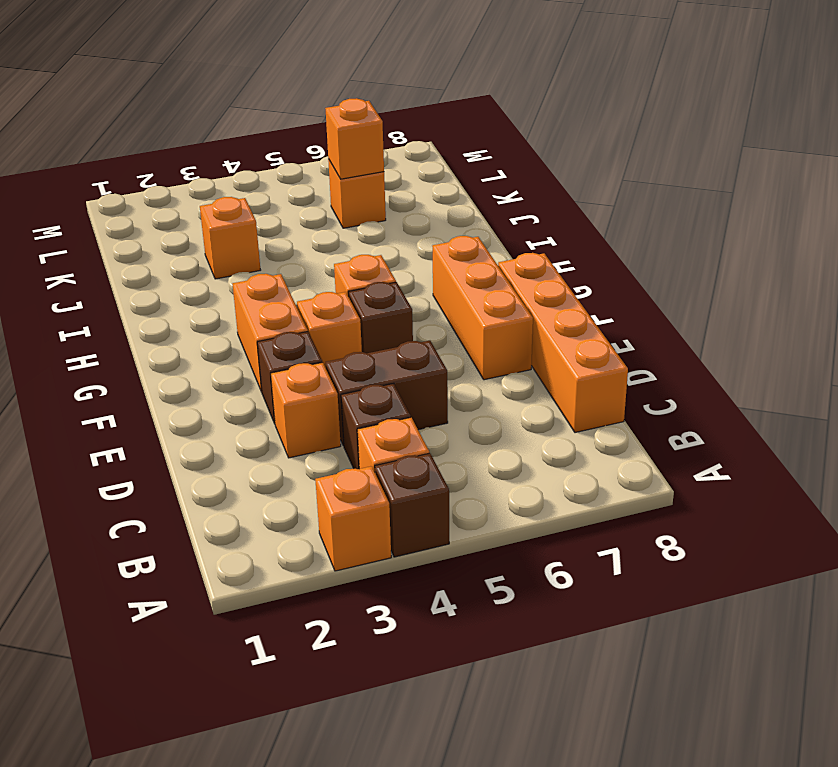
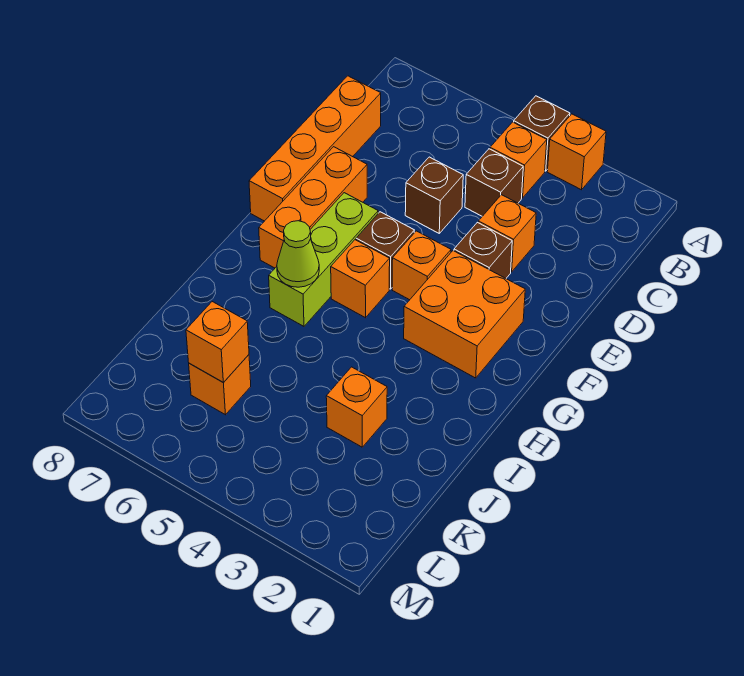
brown 1x2 brick [326,341,448,446] -> brown 1x1 brick [405,157,463,233]
orange 1x2 brick [233,274,308,392] -> orange 2x2 brick [404,251,525,378]
none -> lime 1x3 brick [269,193,378,326]
none -> lime 1x1 cone [277,221,319,287]

